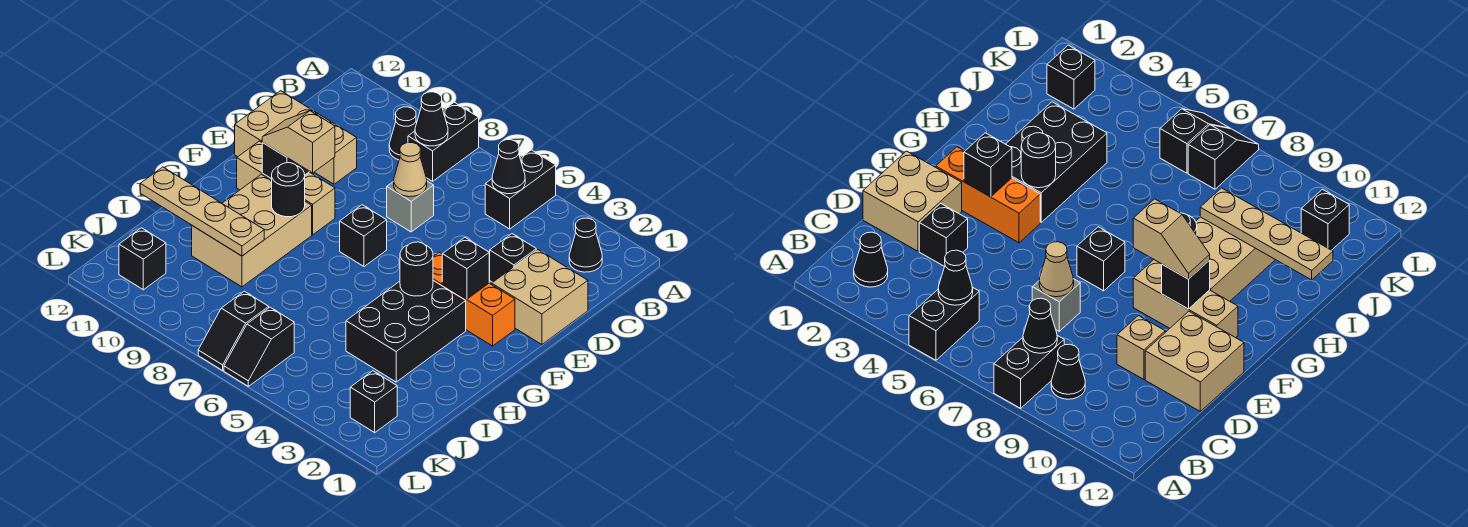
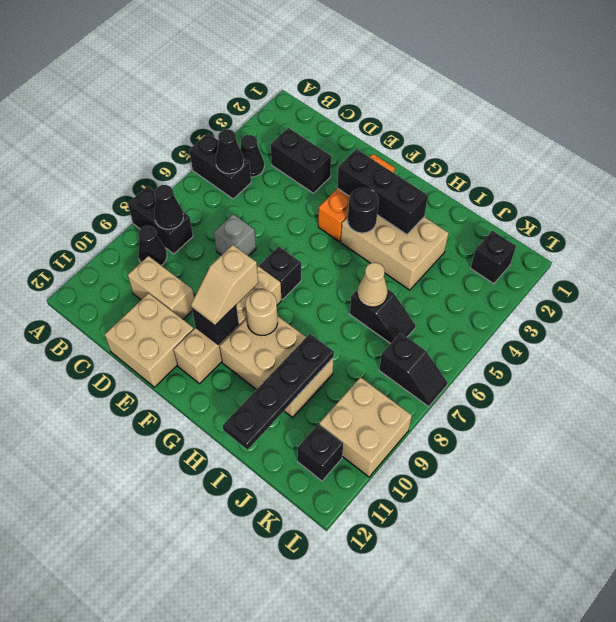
black 1x1 cone [569,218,602,272] -> black 1x1 cone moved to [241,135,264,177]
tan 2x2 brick [492,249,588,345] -> tan 2x2 brick moved to [319,377,412,477]
black 1x1 brick [489,234,536,282] -> black 1x2 brick [271,128,331,193]
tan 1x1 cone [394,143,427,197] -> tan 1x1 cone moved to [357,263,388,307]
tan 1x1 brick [315,123,357,184] -> tan 1x2 brick [128,256,194,319]
black 1x1 brick [442,237,489,299] -> black 1x3 brick [337,149,428,234]
tan 1x3 brick [237,141,335,235] -> tan 1x4 brick [173,266,282,384]
black 2x3 brick [346,281,466,382] -> tan 2x3 brick [341,215,449,290]
black 1x1 round brick [272,163,305,217] -> tan 1x1 round brick [245,290,278,336]
tan 1x4 plate [140,167,264,256] -> black 1x4 plate [223,334,334,450]
black 1x2 slope [224,307,294,386] -> black 1x2 slope moved to [350,289,415,344]

